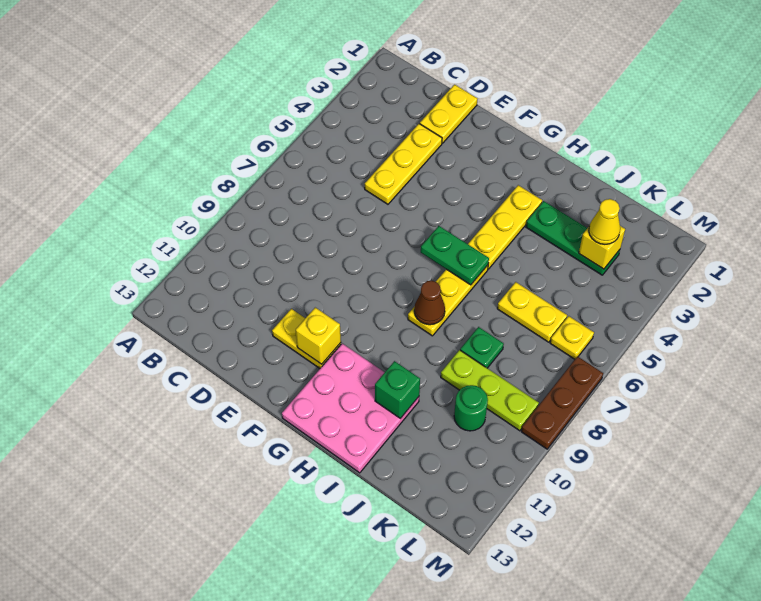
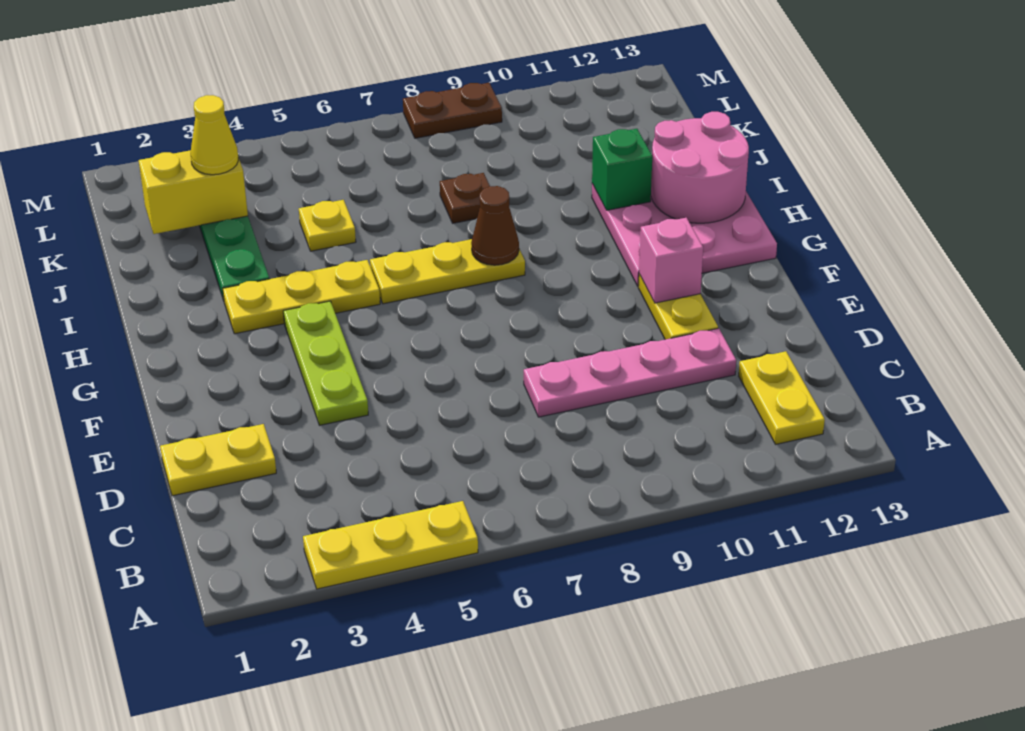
yellow 1x3 plate [365,124,442,204] -> yellow 1x3 plate moved to [303,501,478,589]
none -> pink 1x4 plate [524,328,736,417]
yellow 1x1 brick [296,308,341,364] -> pink 1x1 brick [639,218,703,303]
green 1x2 plate [421,226,489,285] -> none
none -> pink 2x2 round brick [651,112,749,223]
yellow 1x2 plate [497,282,567,342] -> yellow 1x2 plate moved to [739,351,825,444]
green 1x1 plate [460,327,504,368] -> brown 1x1 plate [440,173,490,223]
lime 1x3 plate [441,350,539,431] -> lime 1x3 plate moved to [283,301,368,425]
yellow 1x1 brick [579,226,625,269] -> yellow 1x2 brick [139,150,248,234]
green 1x1 round brick [454,385,488,431] -> none
yellow 1x1 plate [550,316,594,359] -> yellow 1x1 plate moved to [299,200,356,251]
brown 1x3 plate [521,357,603,449] -> brown 1x2 plate [403,83,502,138]

